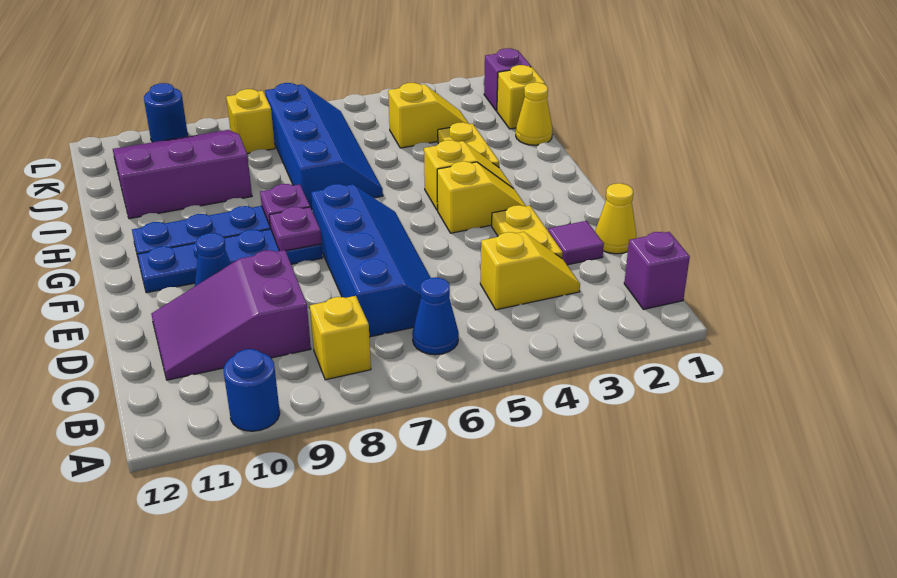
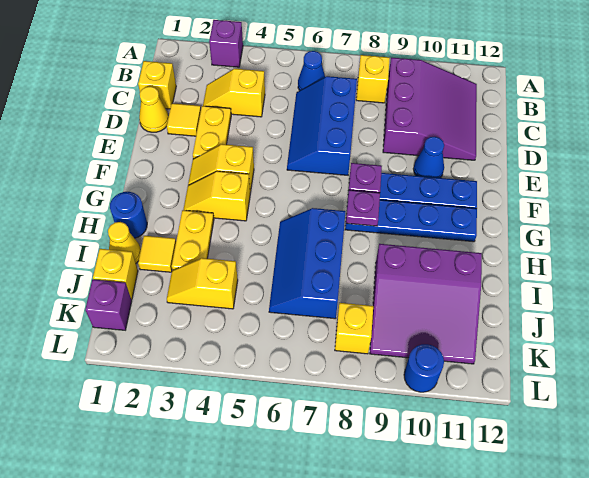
blue 1x1 round brick [224,349,280,431] -> blue 1x1 round brick moved to [110,192,147,238]
purple 1x1 brick [624,232,690,309] -> purple 1x1 brick moved to [209,20,243,67]
none -> yellow 1x1 brick [138,61,176,109]
blue 2x4 slope [311,184,431,337] -> blue 2x3 slope [287,76,357,175]
purple 2x3 slope [151,250,311,380] -> purple 3x3 slope [383,58,477,160]
purple 1x1 tile [548,221,604,265] -> yellow 1x1 tile [167,103,201,136]
blue 2x4 slope [265,83,383,209] -> blue 2x3 slope [269,208,346,319]
none -> yellow 1x1 tile [138,236,176,272]

